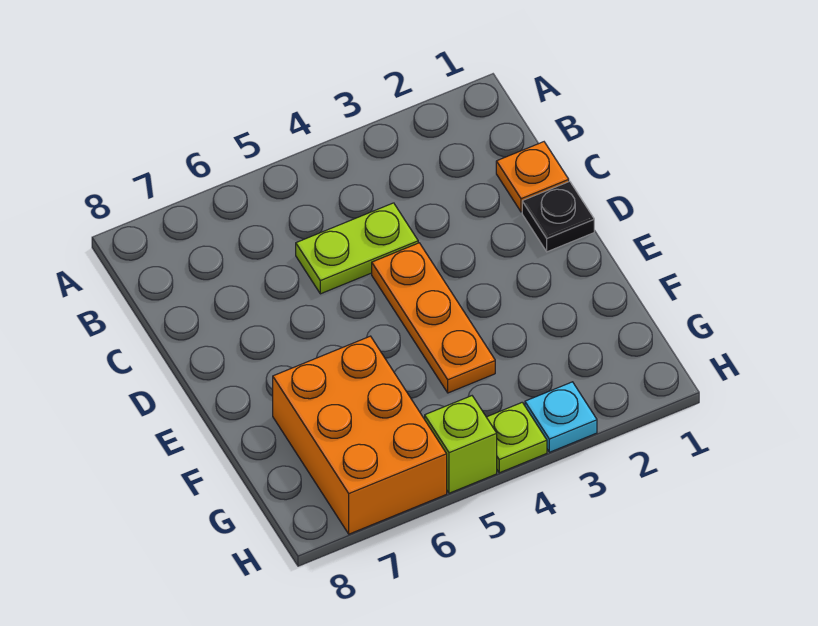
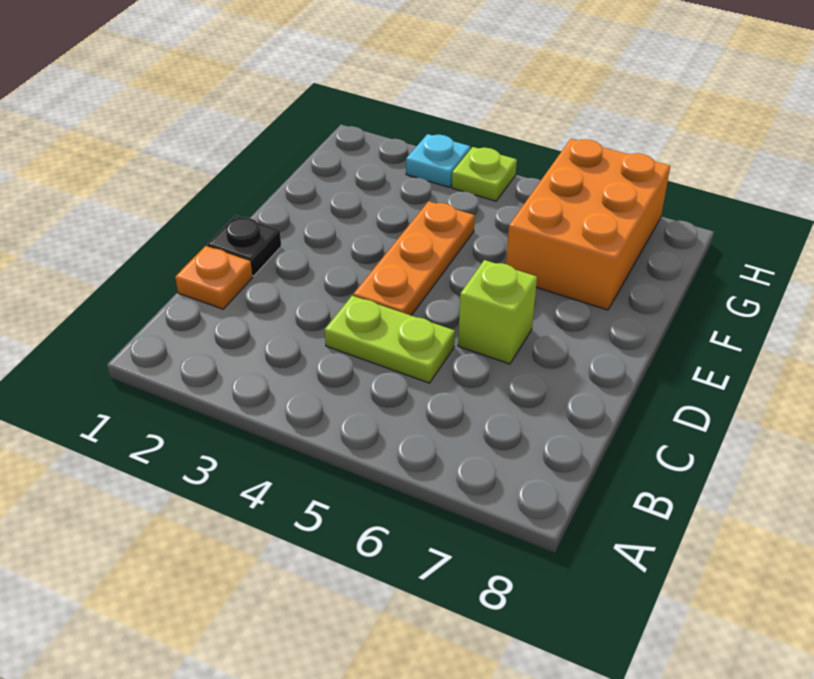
lime 1x1 brick [425,396,497,493] -> lime 1x1 brick moved to [458,260,537,364]

